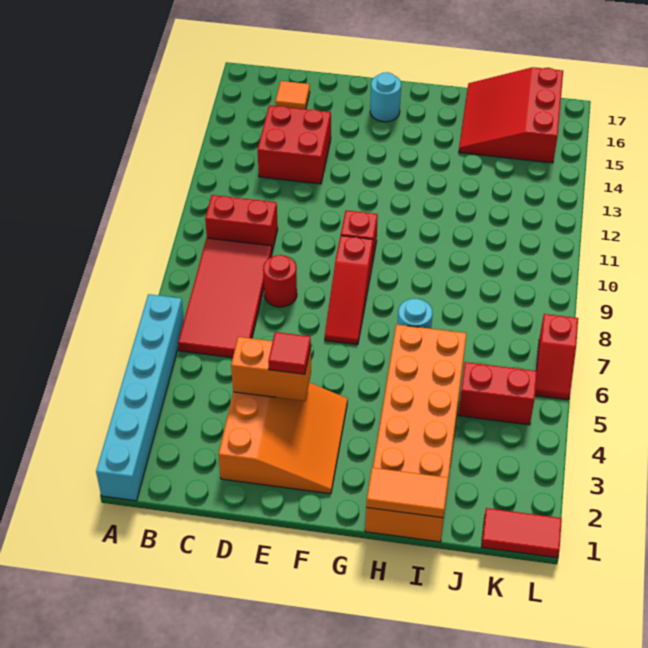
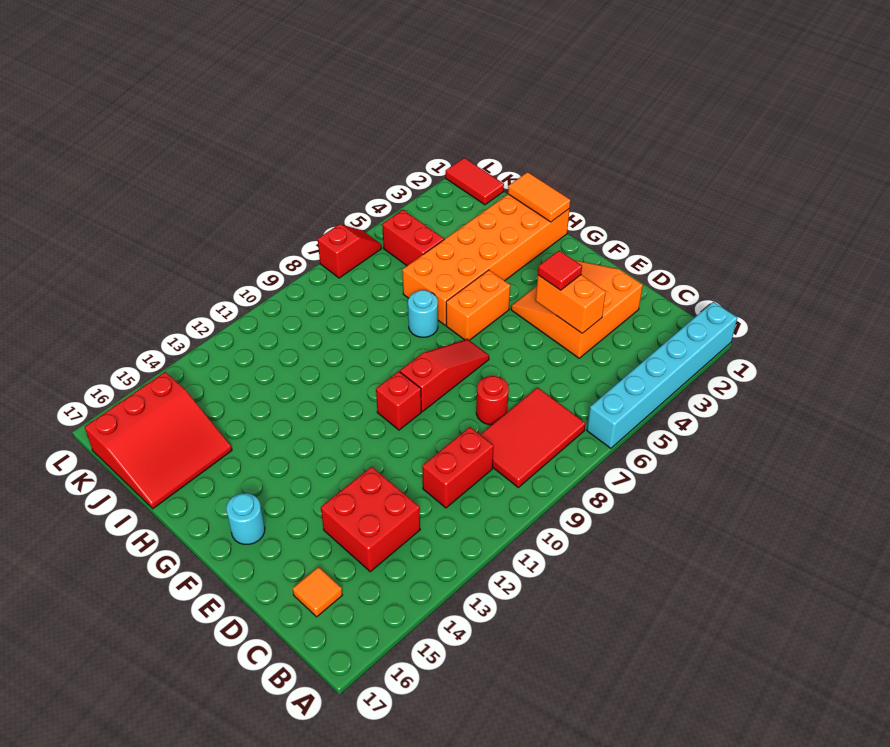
red 2x4 tile [178,238,272,358] -> red 2x3 tile [480,388,586,487]
red 1x2 brick [205,195,278,251] -> red 1x2 brick turned to [422,427,494,508]
none -> orange 1x2 brick [446,270,510,340]

